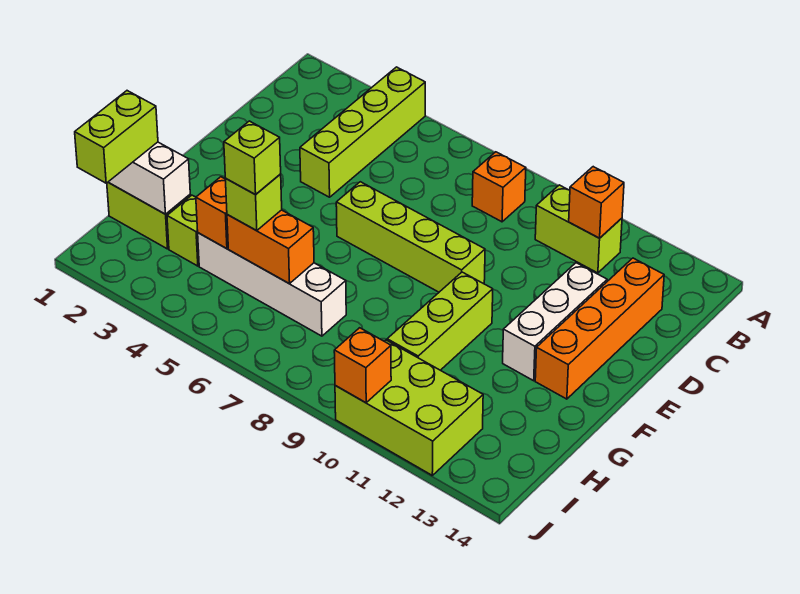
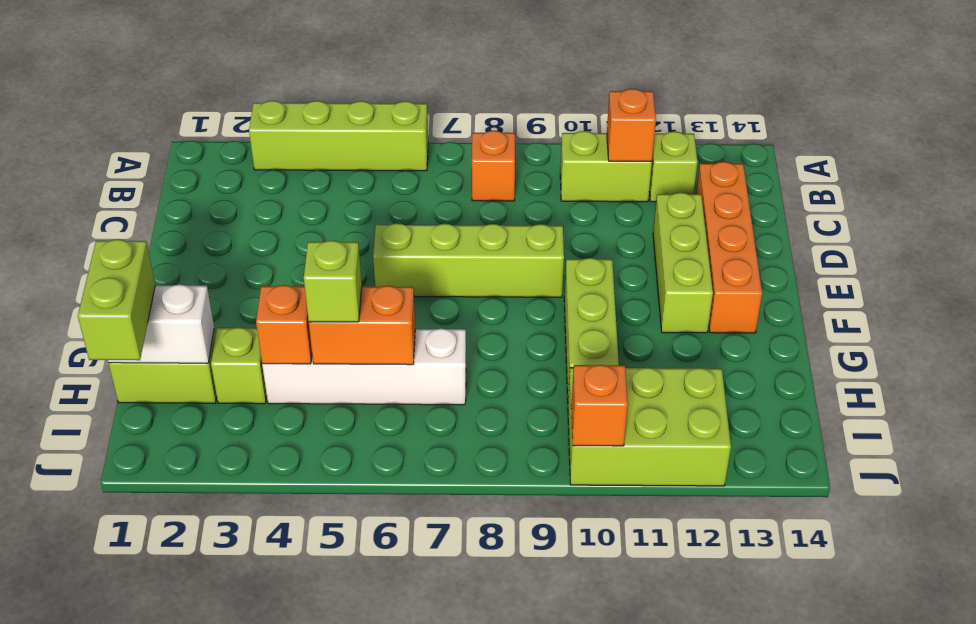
lime 1x4 brick [300,67,425,197] -> lime 1x4 brick turned to [249,101,428,171]
white 1x3 brick [503,263,607,381] -> lime 1x3 brick [653,193,713,333]
lime 1x1 brick [224,121,281,194] -> lime 1x1 brick moved to [649,132,698,202]

